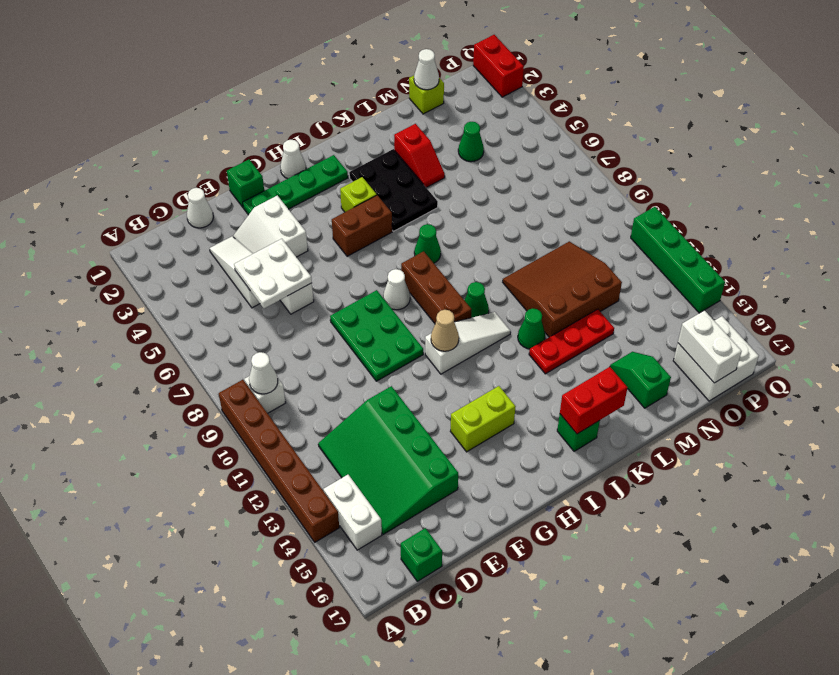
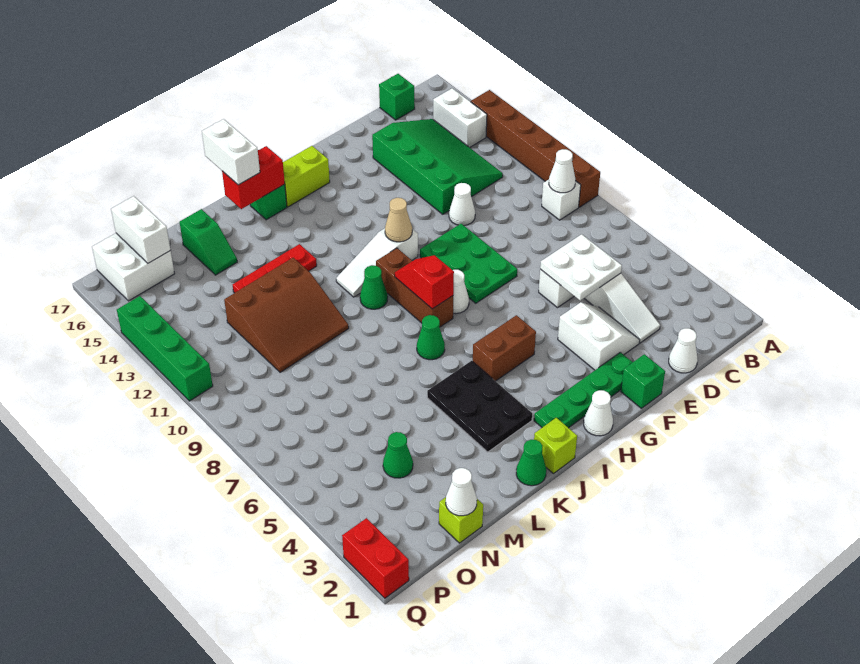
none -> white 1x1 cone [449,183,475,225]
lime 1x2 brick [450,386,516,452] -> lime 1x2 brick moved to [283,146,330,207]
lime 1x1 brick [340,177,377,212] -> lime 1x1 brick moved to [534,418,577,473]
green 1x1 cone [518,308,545,349] -> green 1x1 cone moved to [516,440,546,486]
none -> white 1x2 brick [202,119,260,185]
red 1x2 slope [394,124,445,188] -> red 1x2 slope moved to [395,255,454,309]

